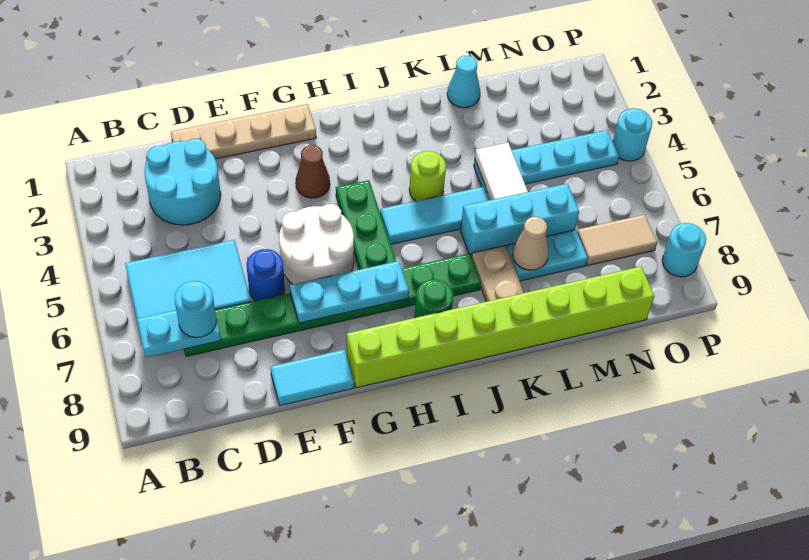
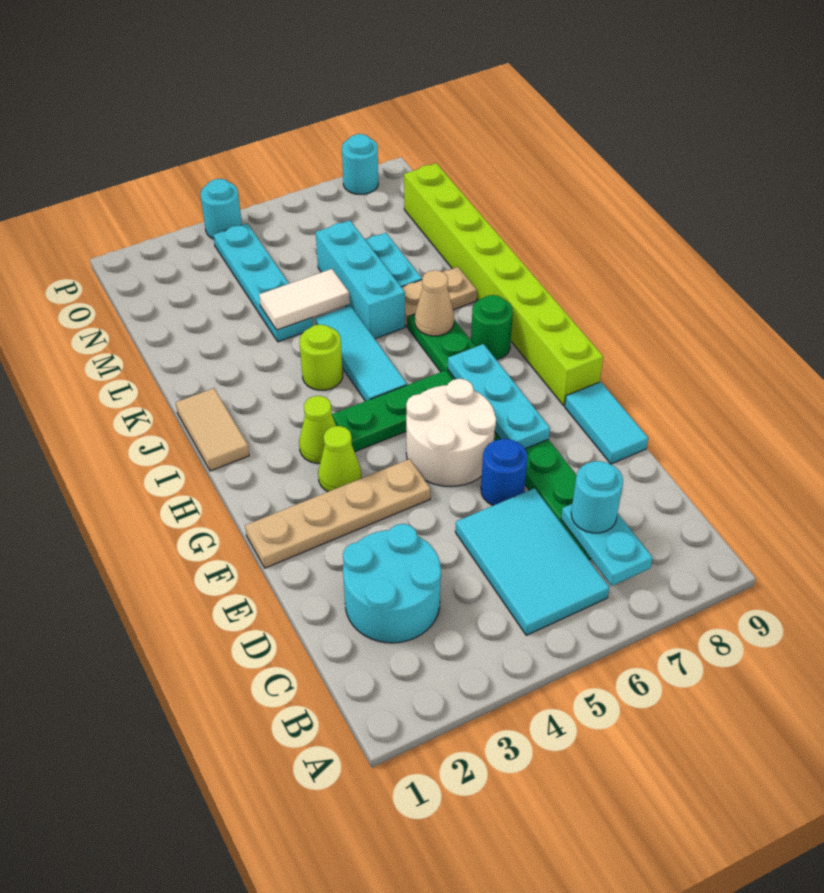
tan 1x4 plate [171,104,316,159] -> tan 1x4 plate turned to [245,459,430,568]
brown 1x1 cone [296,145,330,198] -> lime 1x1 cone [318,426,361,492]
none -> lime 1x1 cone [299,396,336,464]
cyan 1x1 cone [447,56,480,108] -> none
tan 1x1 cone [512,217,549,270] -> tan 1x1 cone moved to [415,270,454,336]
tan 1x2 tile [577,215,657,265] -> tan 1x2 tile moved to [176,388,249,471]

